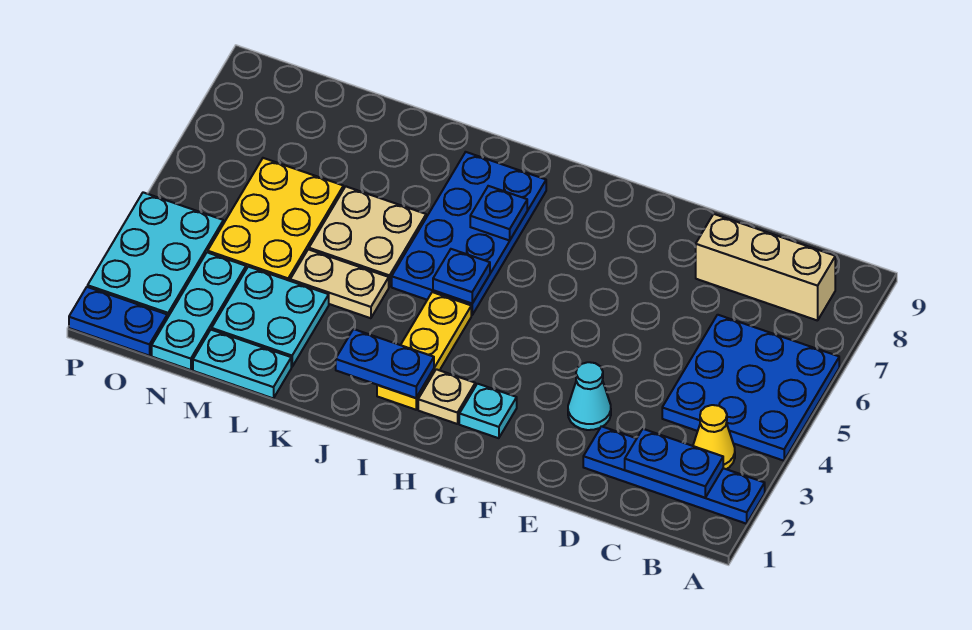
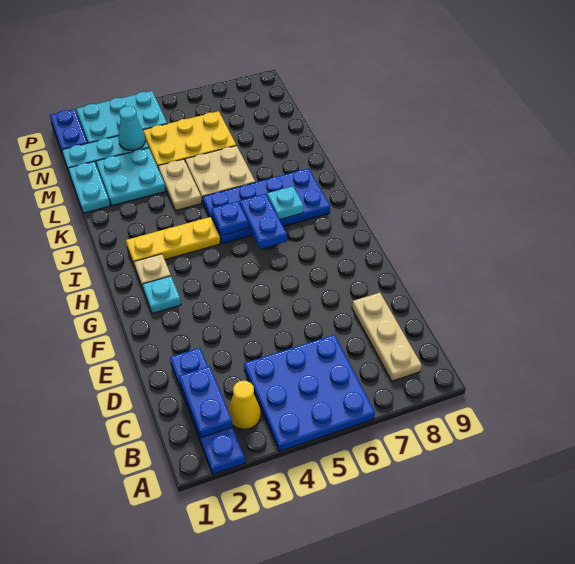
tan 1x3 brick [696,214,835,321] -> tan 1x3 plate [352,293,422,381]
cyan 1x1 cone [568,362,611,430] -> cyan 1x1 cone moved to [118,106,145,150]
blue 1x2 plate [336,329,434,398] -> blue 1x2 plate moved to [239,194,287,249]
blue 1x1 plate [470,186,527,241] -> cyan 1x1 plate [267,186,304,220]

